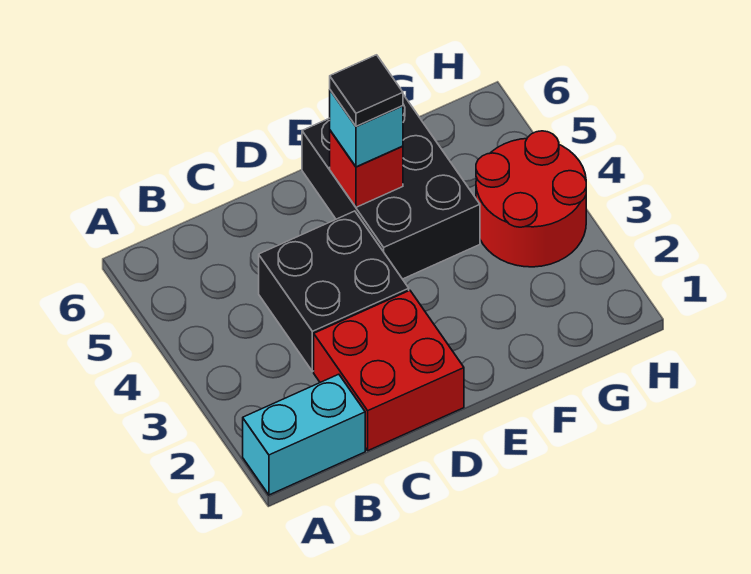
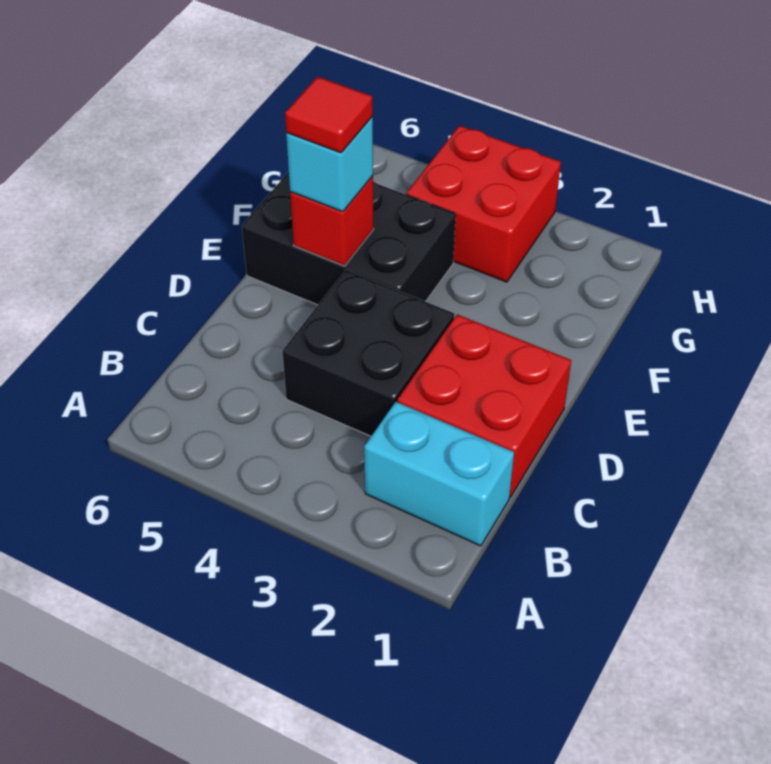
cyan 1x2 brick [243,374,365,495] -> cyan 1x2 brick turned to [364,402,514,546]
black 1x1 tile [330,55,403,126] -> red 1x1 tile [285,77,373,153]
red 2x2 round brick [476,131,586,267] -> red 2x2 brick [406,126,561,282]

